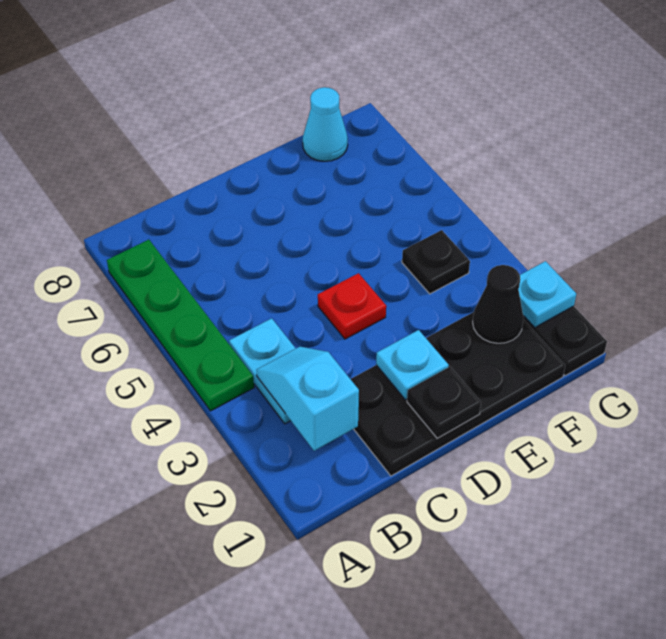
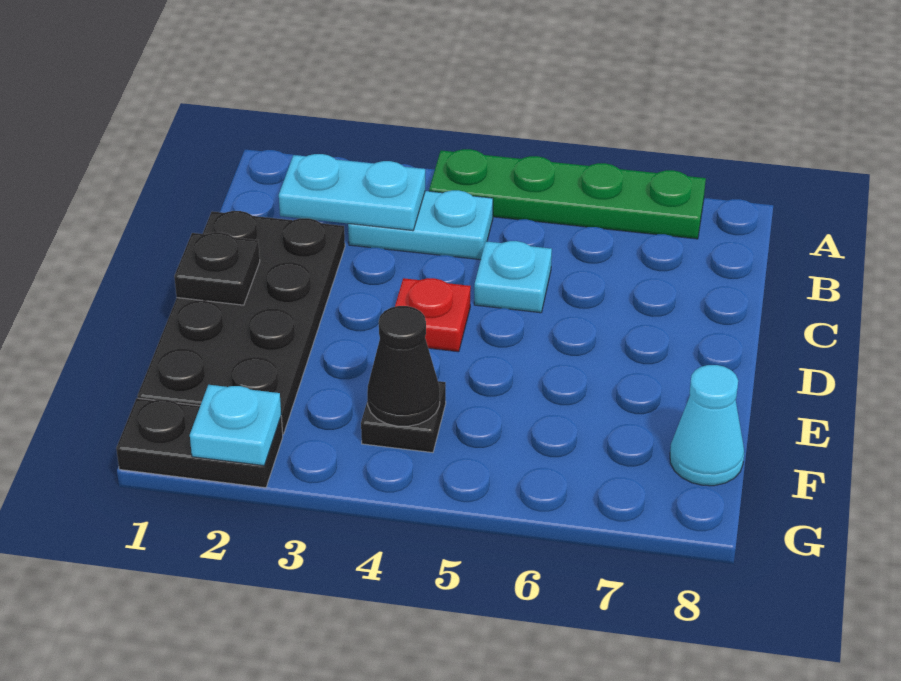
cyan 1x2 slope [256,347,359,451] -> cyan 1x2 plate [279,154,425,231]
cyan 1x1 plate [376,330,449,400] -> cyan 1x1 plate moved to [474,241,552,313]
black 1x1 cone [473,265,524,343] -> black 1x1 cone moved to [367,306,440,426]

